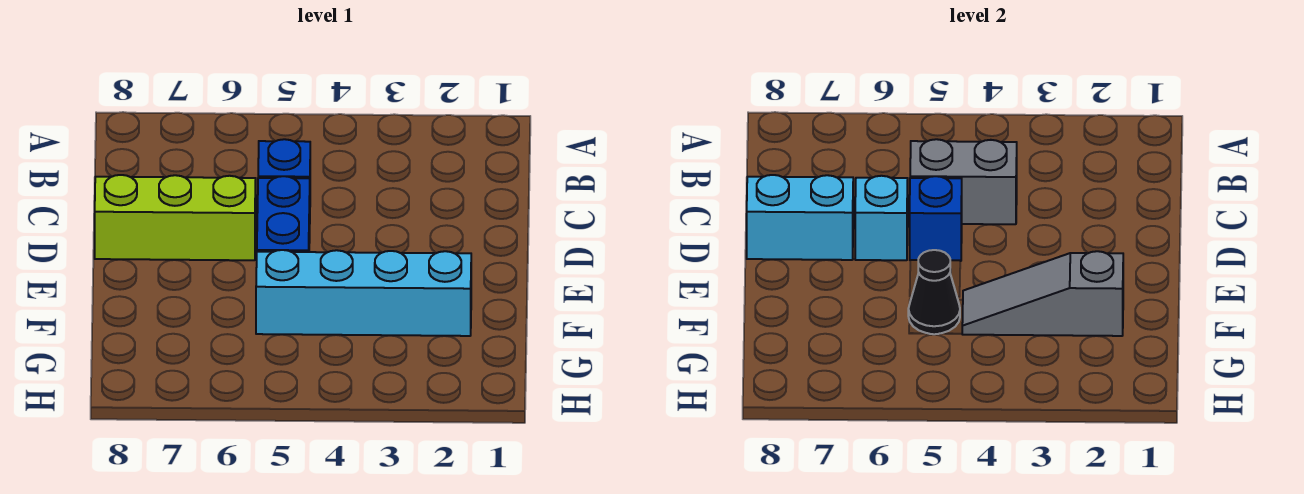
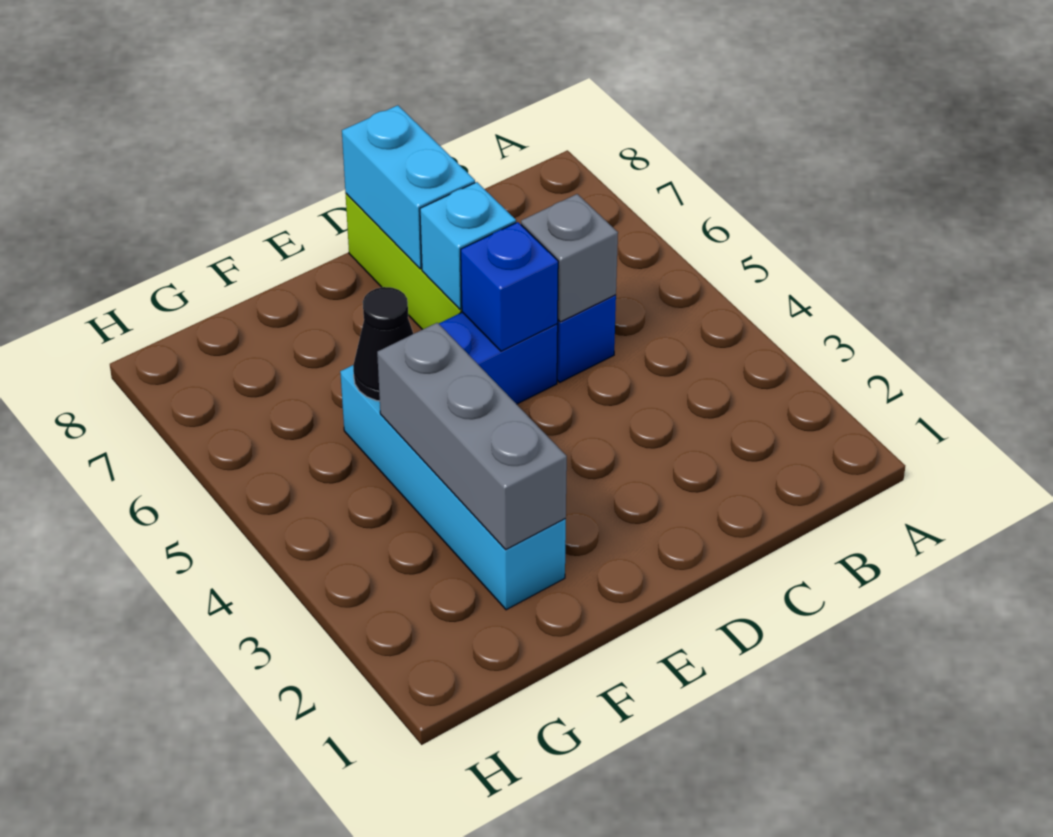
grey 1x2 brick [910,139,1017,224] -> grey 1x1 brick [521,194,618,322]
grey 1x3 slope [962,251,1123,336] -> grey 1x3 brick [377,323,567,550]

